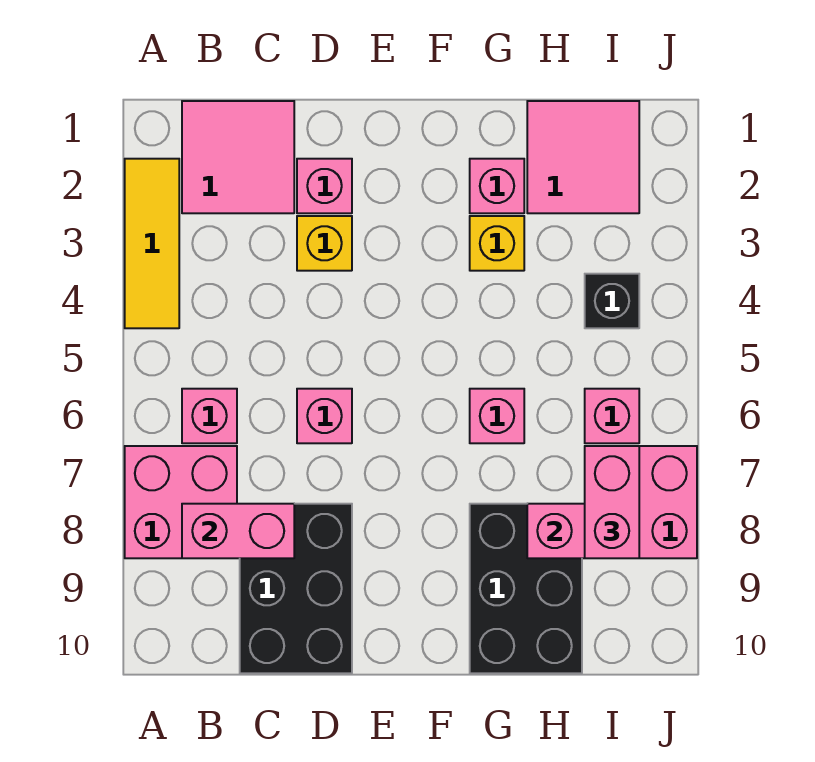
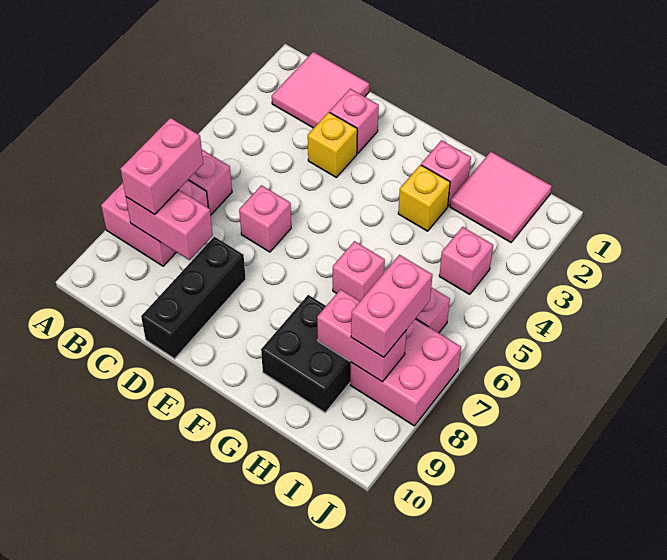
yellow 1x3 tile [125,159,179,328] -> none
none -> pink 1x2 brick [121,118,203,214]
black 2x3 brick [240,504,352,673] -> black 1x3 brick [141,237,246,359]
black 2x3 brick [470,504,582,673] -> black 2x2 brick [261,295,351,413]
black 1x1 brick [585,274,639,328] -> pink 1x1 brick [439,227,493,294]

